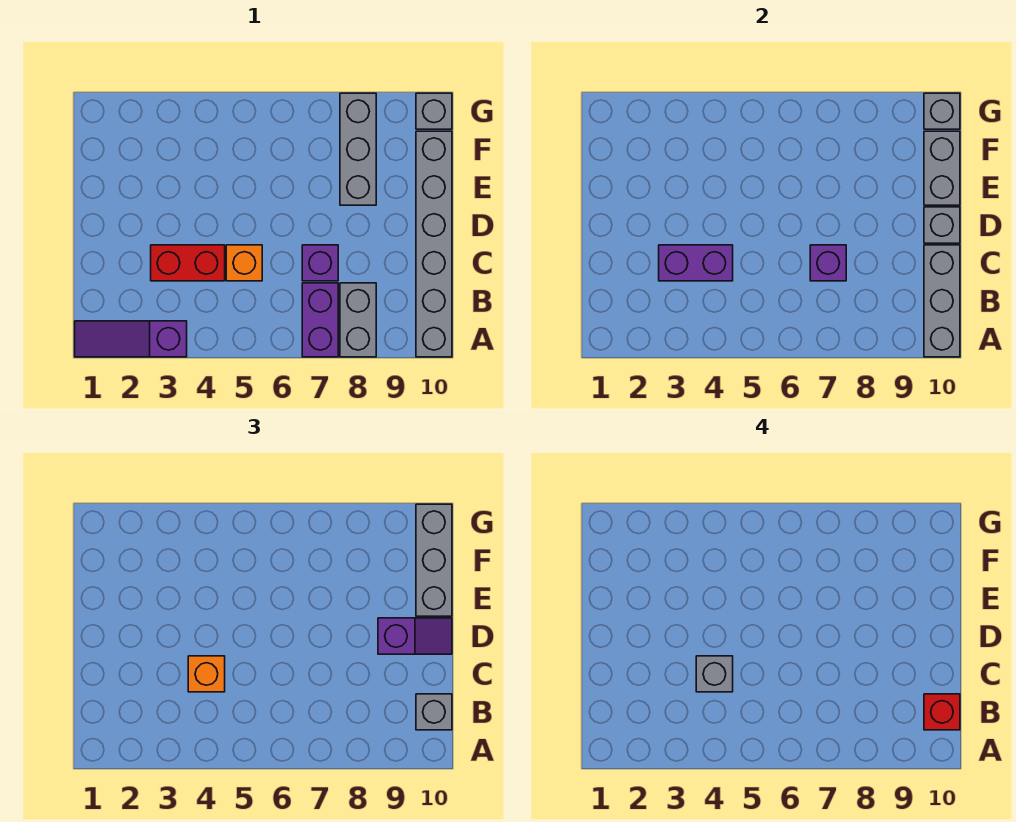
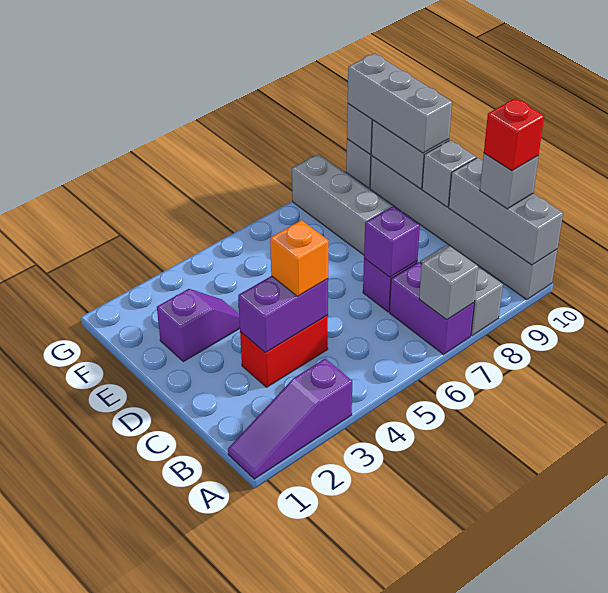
grey 1x1 brick [696,656,733,692] -> grey 1x1 brick moved to [419,246,478,320]
orange 1x1 brick [226,245,262,281] -> none
purple 1x2 slope [378,618,452,654] -> purple 1x2 slope moved to [157,289,240,362]

